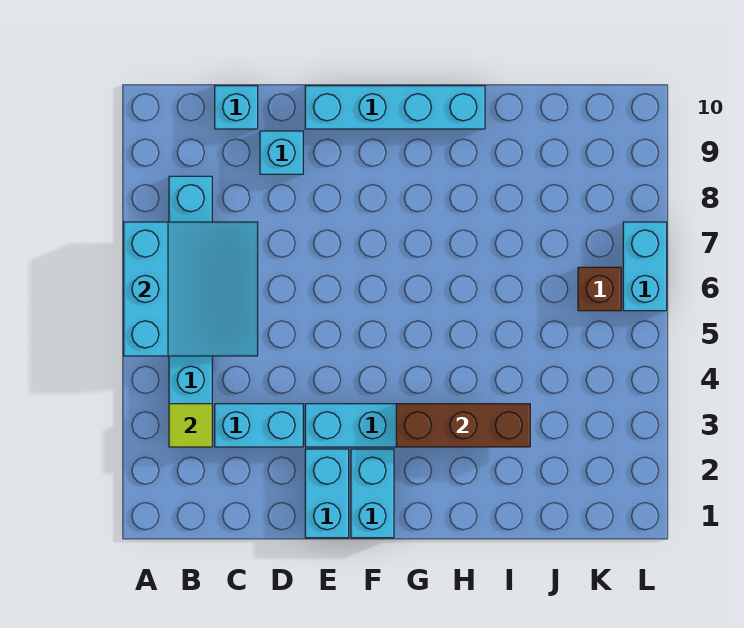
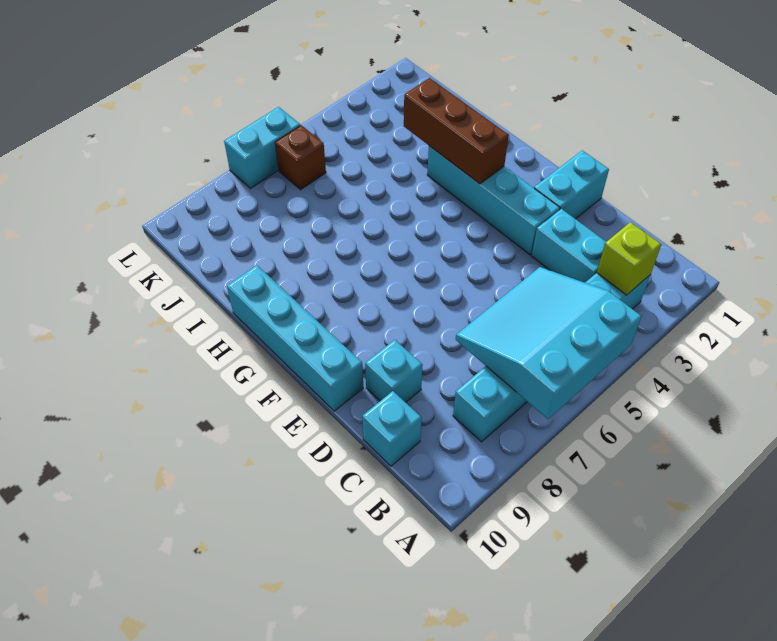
lime 1x1 tile [169,404,212,447] -> lime 1x1 brick [597,222,661,295]
cyan 1x2 brick [351,449,394,538] -> none

